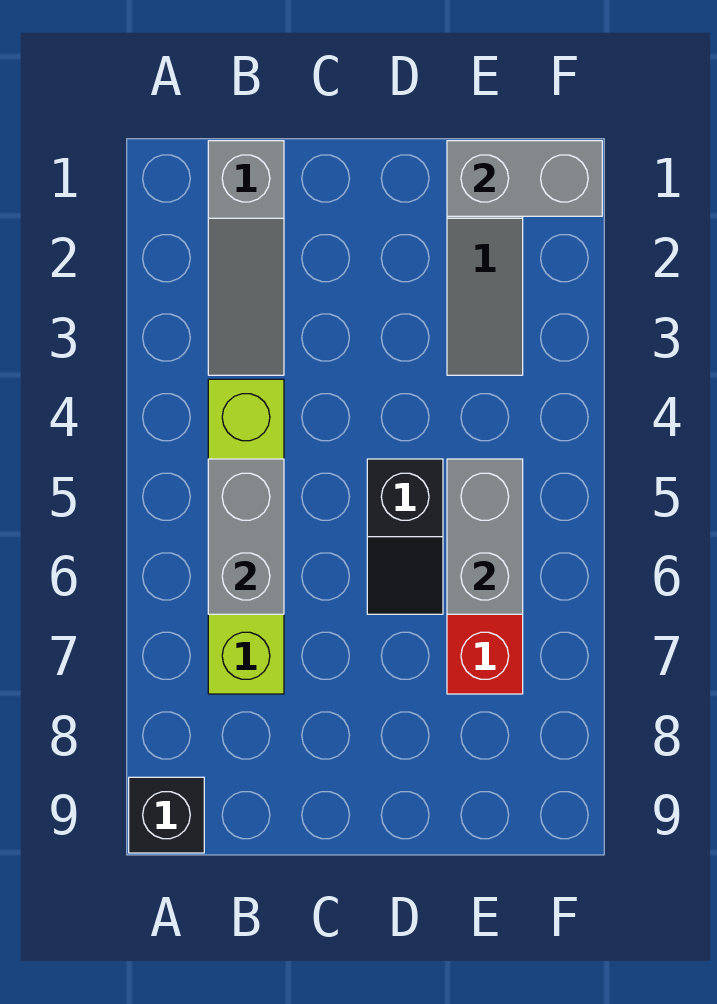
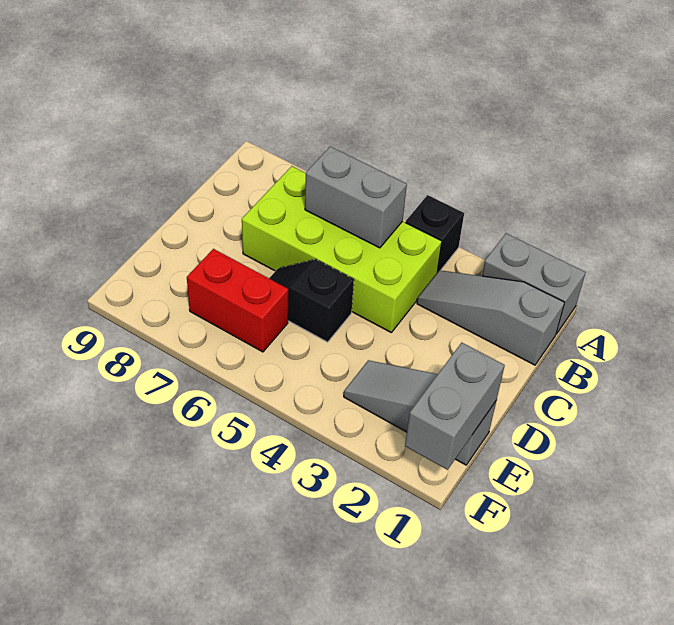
black 1x1 brick [129,777,204,853] -> black 1x1 brick moved to [405,195,464,273]
lime 1x4 brick [208,379,284,694] -> lime 2x4 brick [242,166,442,332]
grey 1x2 brick [447,459,523,614] -> grey 1x2 brick moved to [482,233,586,334]

